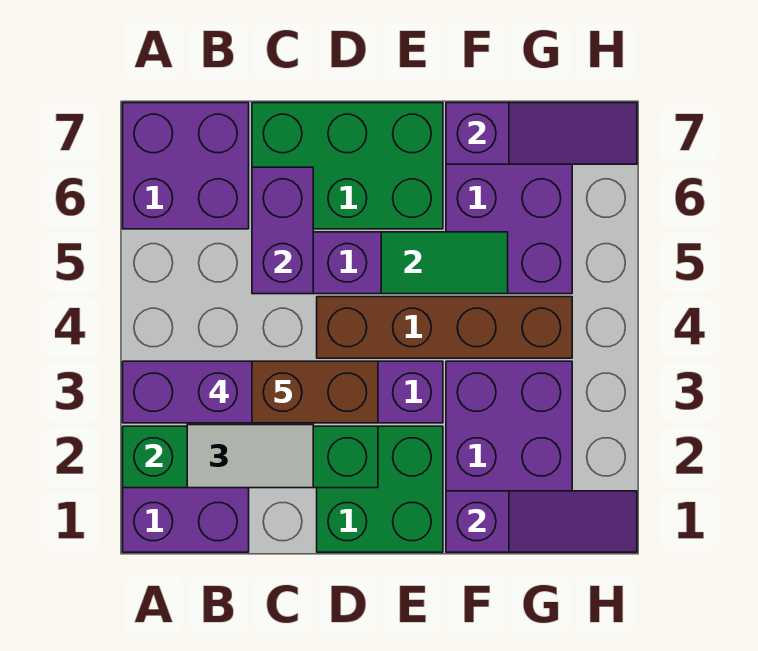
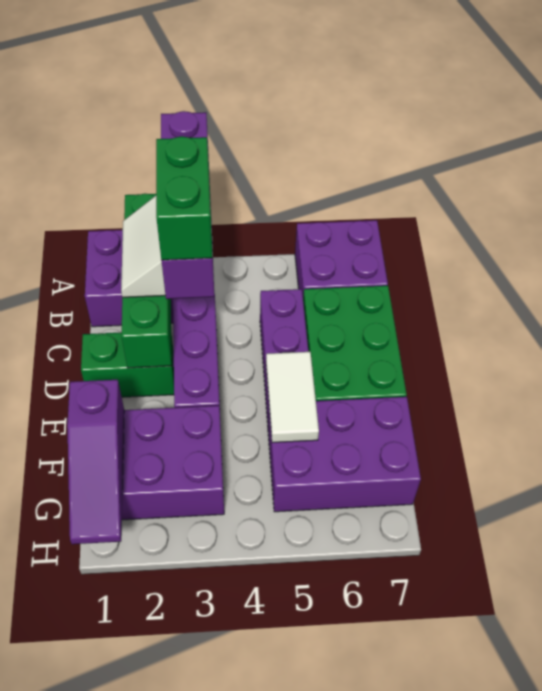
brown 1x2 brick [252,361,378,423] -> green 1x2 brick [156,136,213,260]
purple 1x2 brick [252,167,313,294] -> none
green 2x2 brick [317,426,443,552] -> green 1x2 brick [81,332,174,397]
brown 1x4 brick [317,297,572,358] -> none
green 1x2 tile [381,232,508,294] -> white 1x2 tile [266,352,319,443]
purple 1x3 slope [446,103,637,164] -> none

